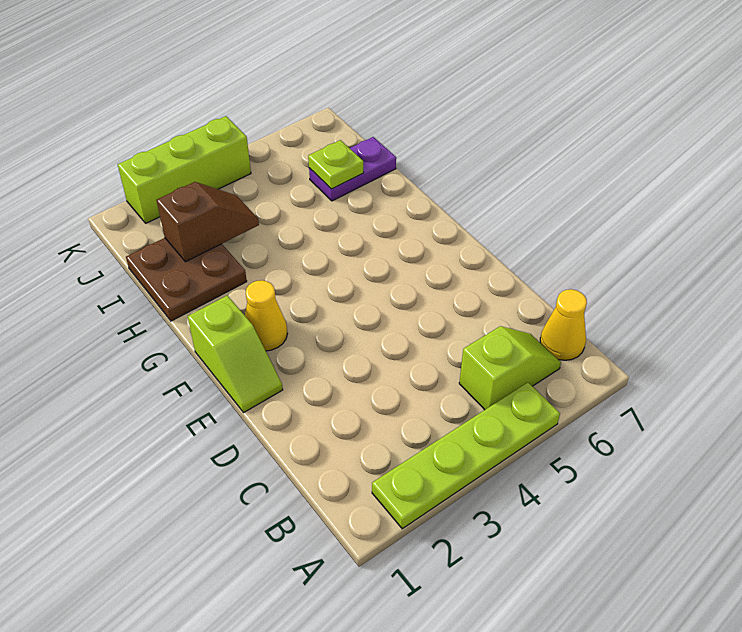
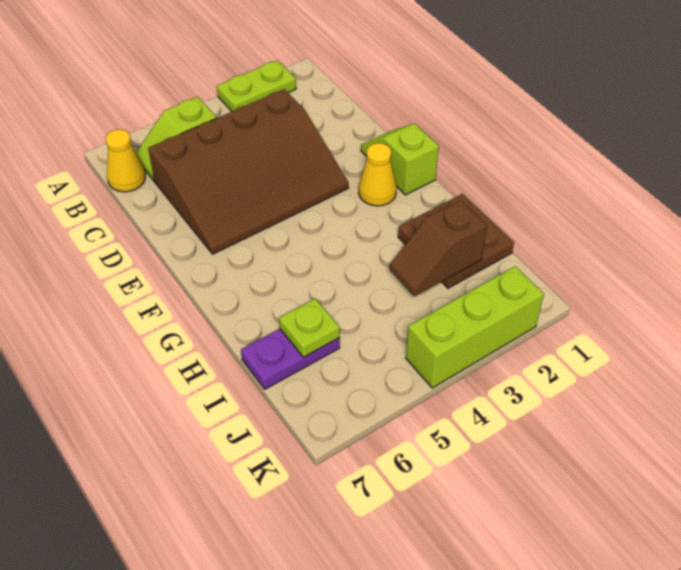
lime 1x4 plate [372,382,560,529] -> lime 1x2 plate [217,60,296,111]
none -> brown 3x4 slope [148,89,349,254]

